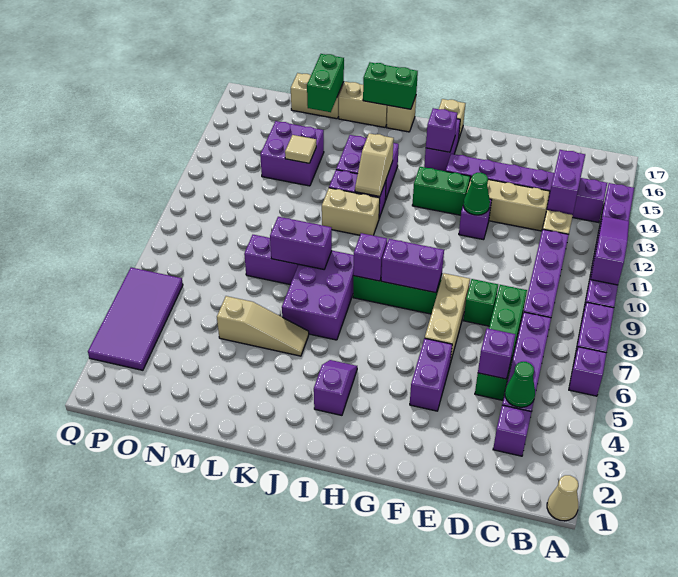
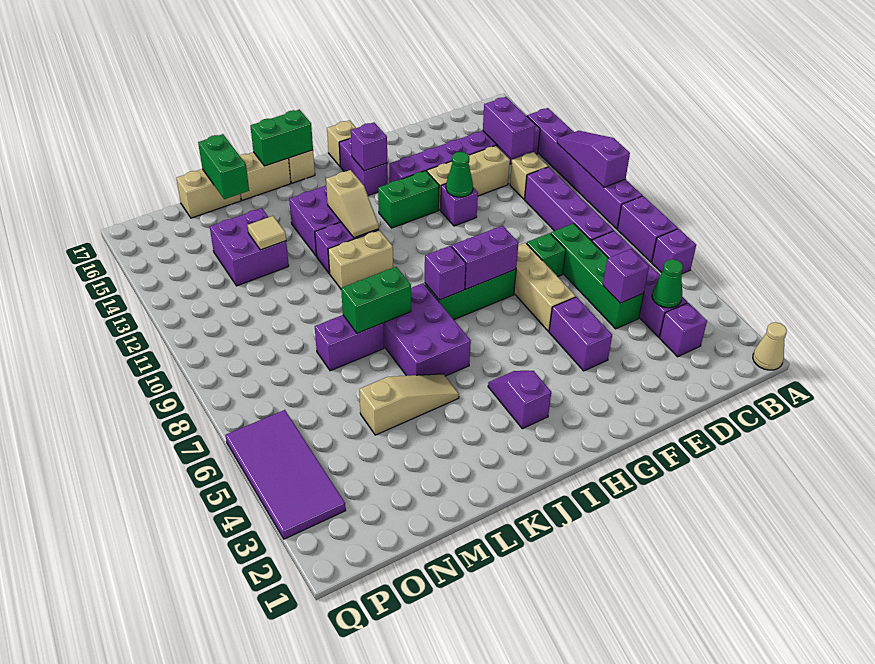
purple 1x2 brick [270,217,332,269] -> green 1x2 brick [341,267,411,333]

